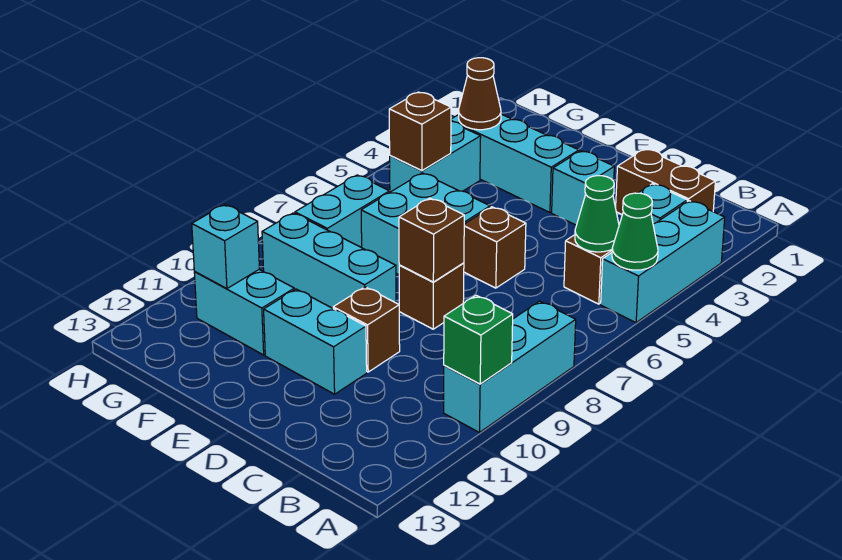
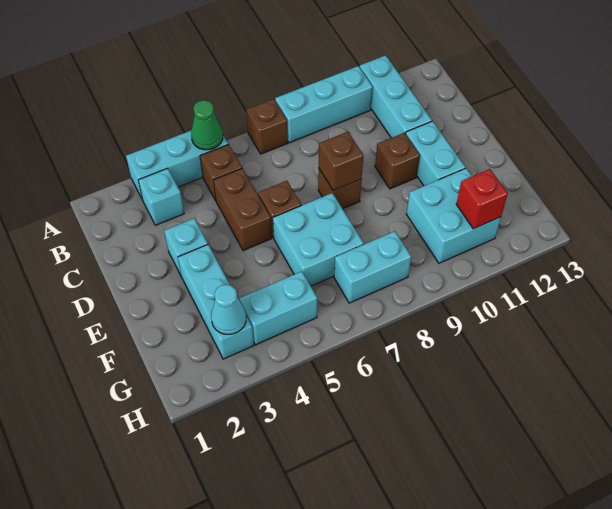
green 1x1 brick [444,295,513,384] -> none
brown 1x2 brick [616,149,715,215] -> brown 1x2 brick moved to [214,168,272,251]
green 1x1 cone [575,176,619,252] -> none
cyan 1x3 brick [262,213,396,308] -> cyan 1x3 brick moved to [360,55,432,138]
cyan 1x2 brick [194,270,294,355] -> cyan 2x2 brick [406,168,501,263]
brown 1x1 cone [459,58,501,130] -> cyan 1x1 cone [211,284,246,334]
brown 1x1 brick [389,92,451,171] -> brown 1x1 brick moved to [246,99,288,154]
cyan 1x1 brick [192,204,259,289] -> red 1x1 brick [456,169,508,229]

